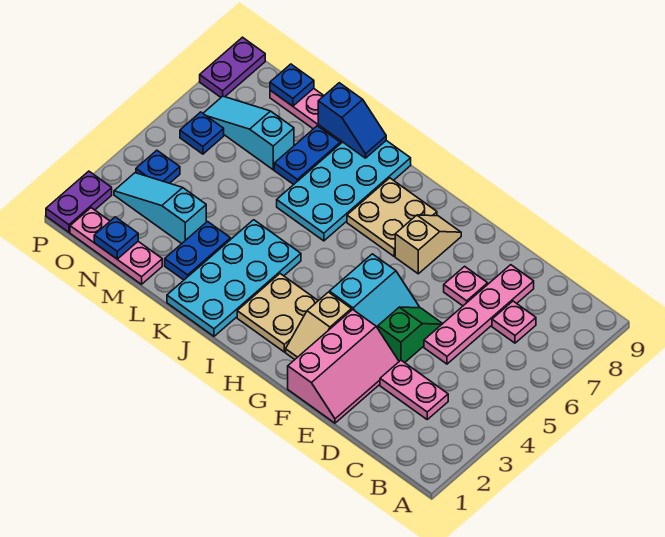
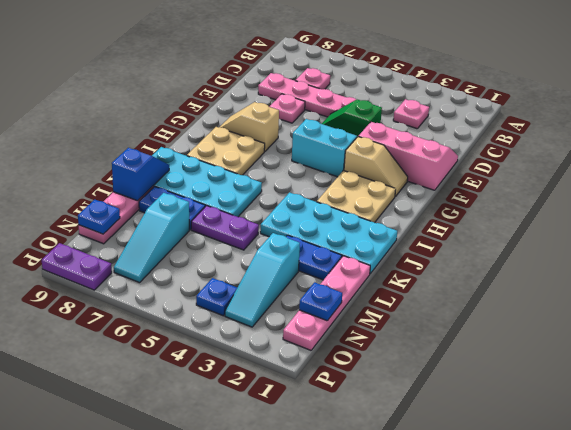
pink 1x2 plate [380,360,448,419] -> pink 1x1 plate [393,99,429,129]
pink 1x3 plate [70,208,162,284] -> pink 1x4 plate [283,256,370,350]
blue 1x1 plate [180,112,224,154] -> none
purple 1x2 plate [46,171,112,232] -> purple 1x2 plate moved to [191,206,259,250]

